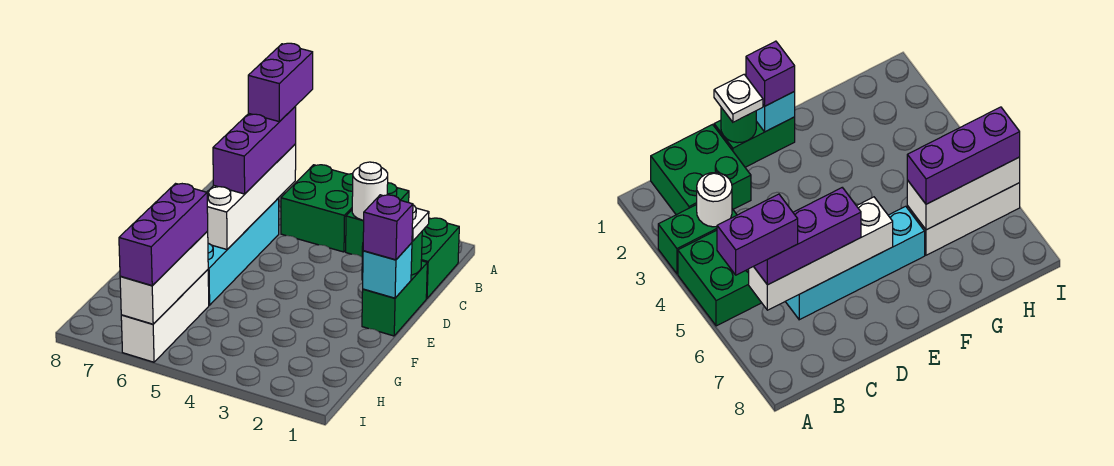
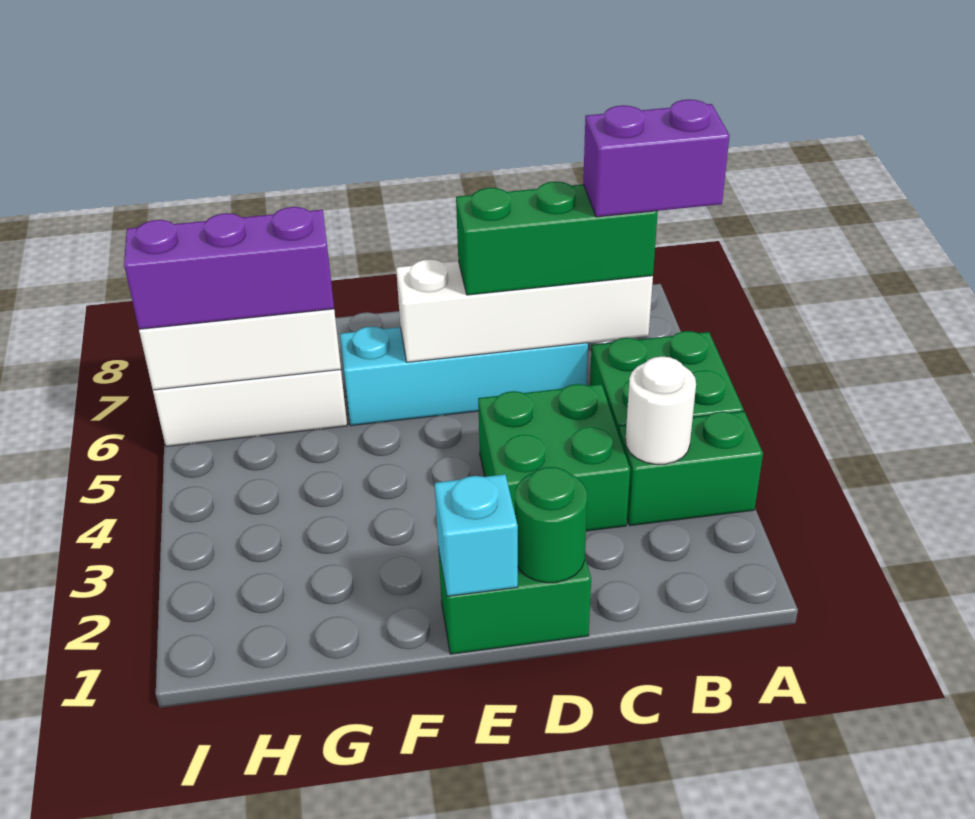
green 2x2 brick [362,218,459,298] -> green 2x2 brick moved to [478,384,630,531]
purple 1x3 brick [213,106,296,194] -> green 1x3 brick [456,182,658,295]
white 1x1 plate [412,205,429,241] -> none
purple 1x1 brick [363,195,413,260] -> none

